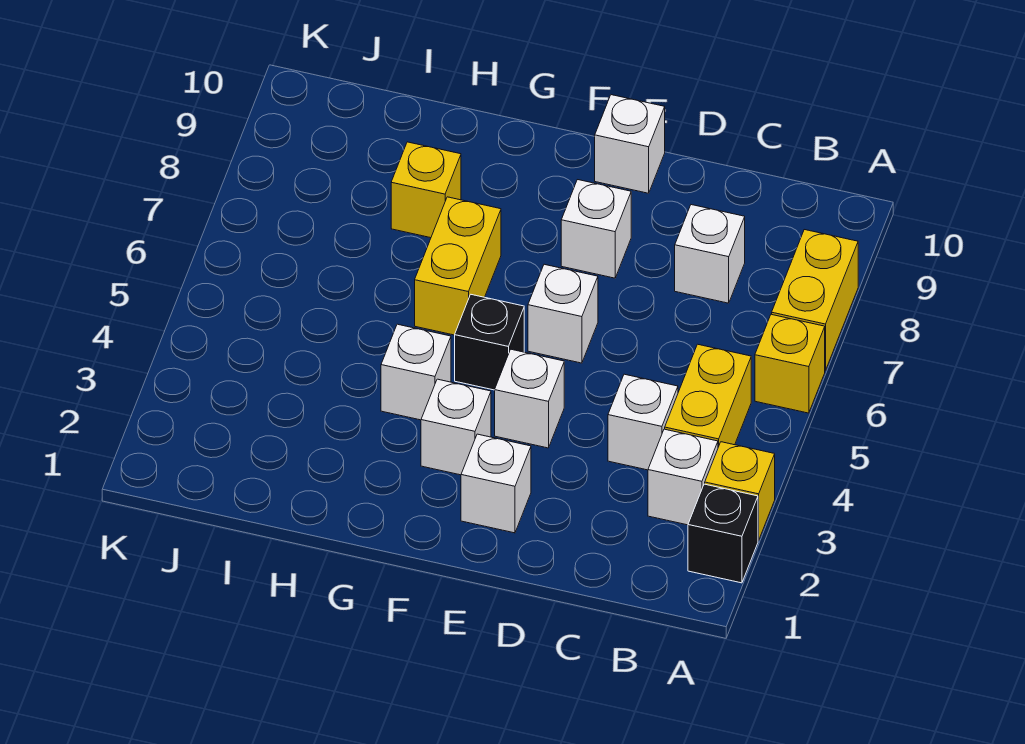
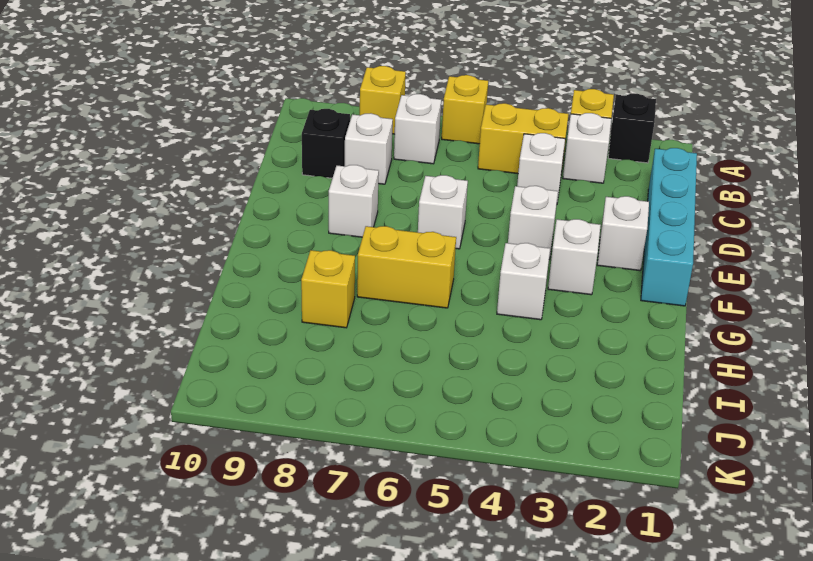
yellow 1x2 brick [772,230,858,370] -> yellow 1x1 brick [360,66,406,134]
none -> cyan 1x4 brick [641,148,697,306]
white 1x1 brick [595,95,665,193] -> white 1x1 brick moved to [394,94,441,164]
black 1x1 brick [455,295,524,390] -> black 1x1 brick moved to [302,109,350,178]

